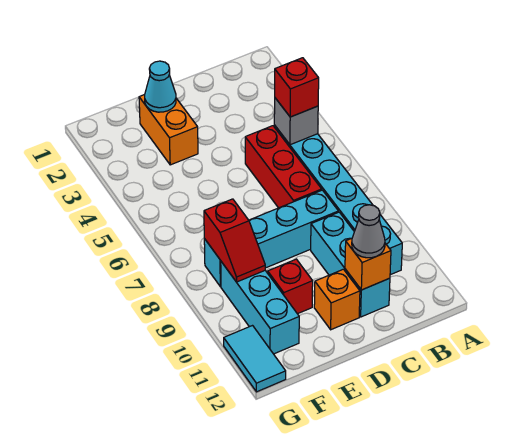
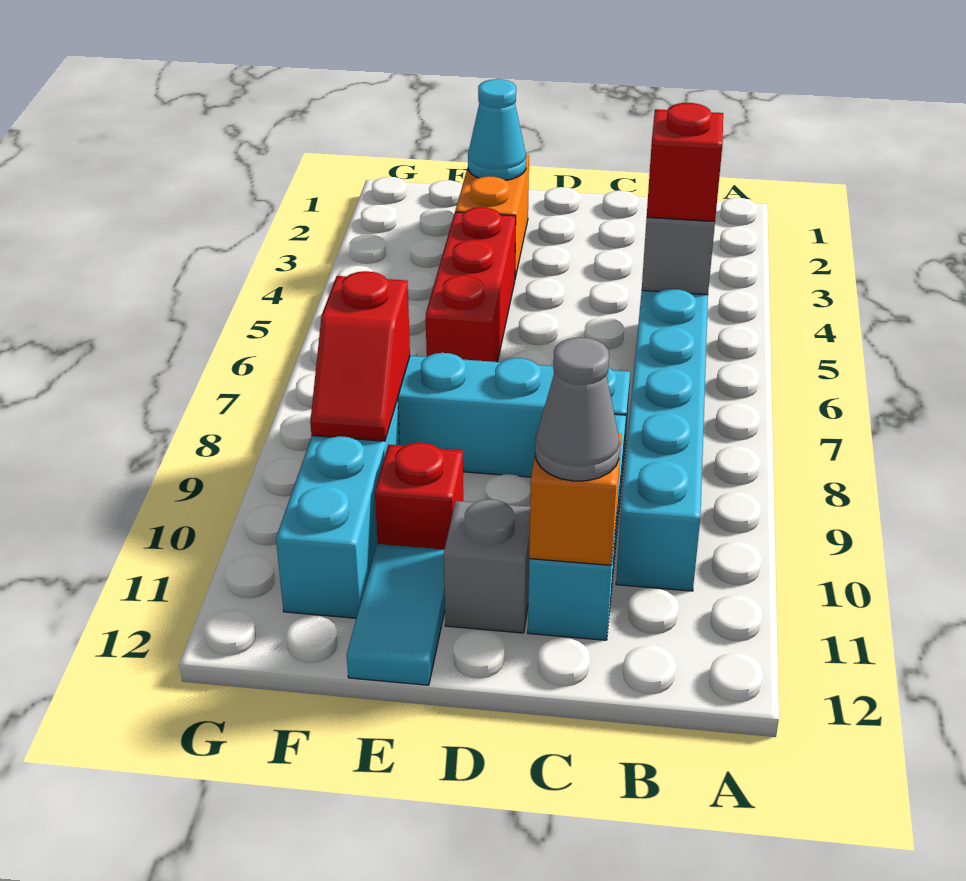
red 1x3 brick [245,126,322,208] -> red 1x3 brick moved to [426,207,516,362]
orange 1x1 brick [314,269,360,330] -> grey 1x1 brick [444,499,530,633]
cyan 1x2 tile [224,326,286,392] -> cyan 1x2 tile moved to [347,544,445,685]

